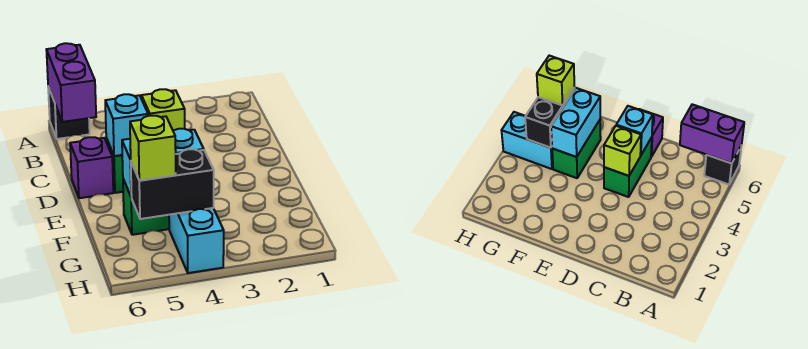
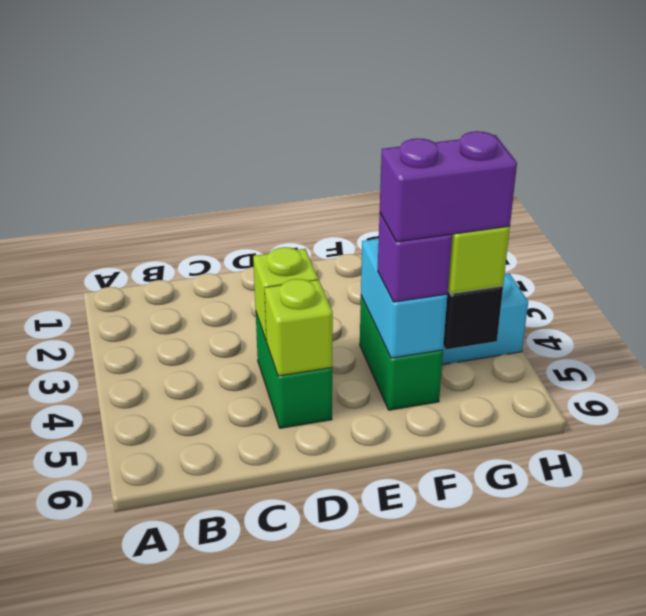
black 1x1 brick [48,87,90,139] -> none
purple 1x2 brick [46,43,96,122] -> purple 1x2 brick moved to [380,131,517,242]
cyan 1x1 brick [105,94,148,156] -> lime 1x1 brick [265,279,333,376]
purple 1x1 brick [70,137,113,198] -> purple 1x1 brick moved to [378,214,452,302]

